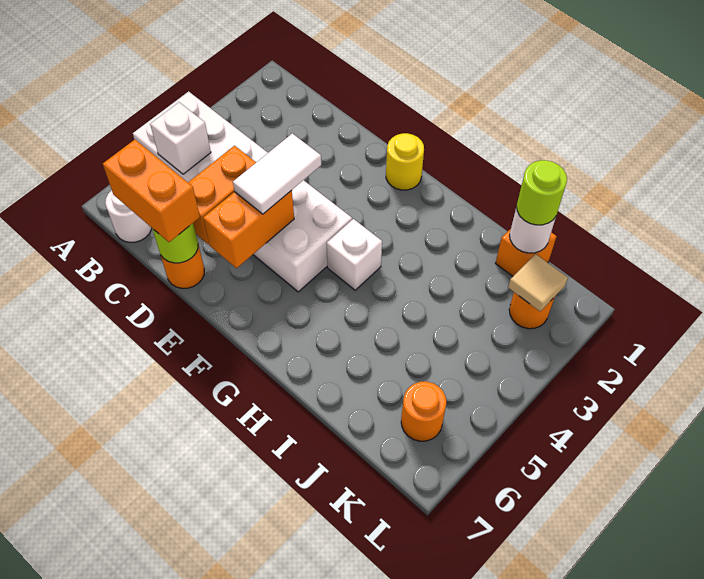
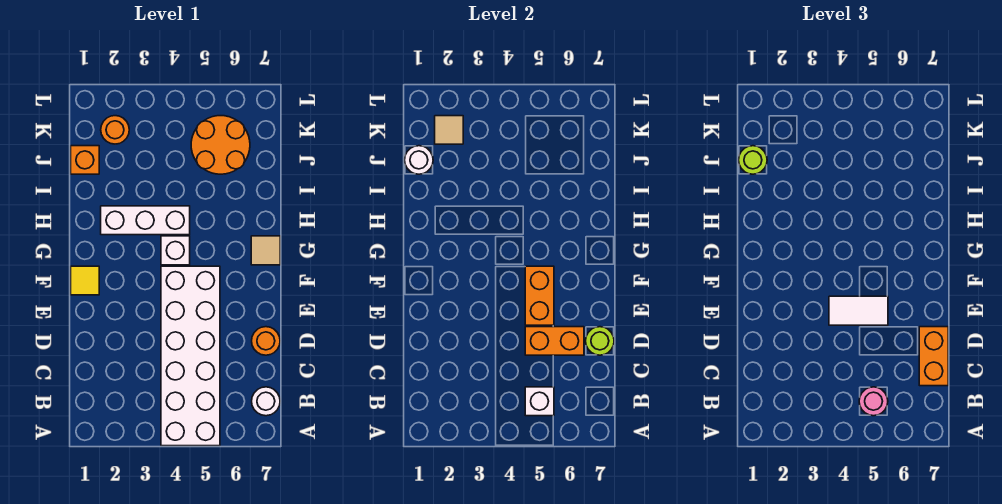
none -> pink 1x1 round brick [859,387,888,416]
orange 1x2 brick [203,190,294,268] -> orange 1x2 brick turned to [525,266,554,325]
yellow 1x1 round brick [386,133,424,190] -> yellow 1x1 tile [71,266,99,295]
none -> tan 1x1 tile [251,236,280,265]
none -> white 1x3 brick [101,206,190,235]
orange 1x1 round brick [401,382,446,441] -> orange 2x2 round brick [191,116,250,174]

